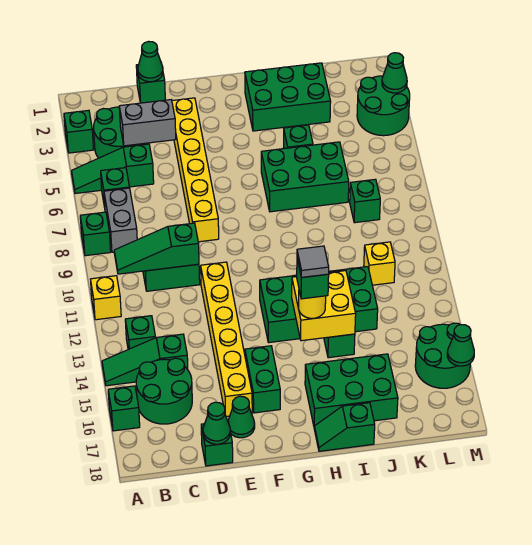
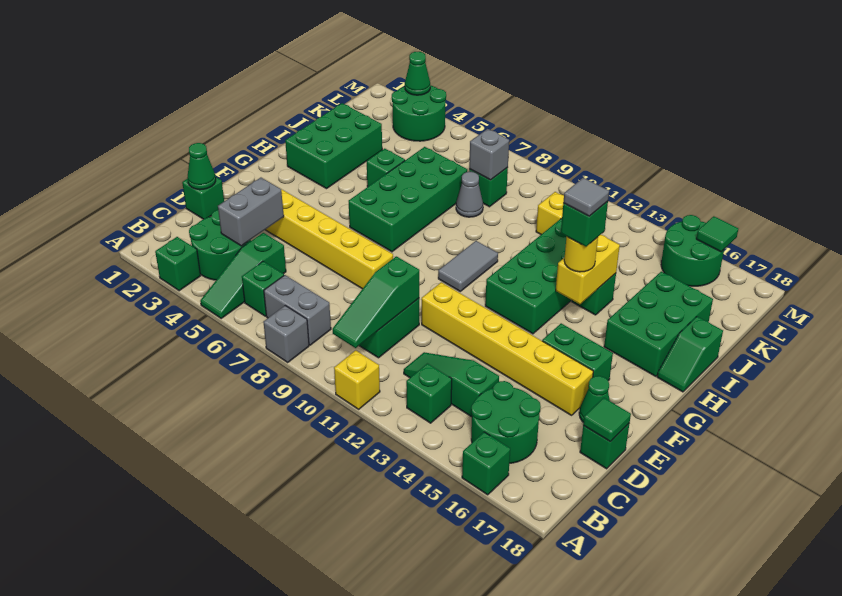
green 1x1 brick [80,212,111,256] -> grey 1x1 brick [264,306,309,362]
green 1x3 slope [102,334,188,386] -> green 1x3 slope turned to [404,352,499,417]
green 1x1 cone [203,402,230,444] -> green 1x1 tile [583,398,631,442]
none -> grey 1x2 tile [438,241,498,291]
green 2x3 brick [261,142,349,212] -> green 2x4 brick [349,147,467,252]
yellow 2x2 brick [292,271,356,341] -> yellow 1x2 brick [556,235,620,304]
none -> grey 1x1 cone [456,172,483,217]
none -> grey 1x1 brick [469,129,509,180]
green 1x1 cone [447,325,474,366] -> green 1x1 tile [696,216,738,252]

